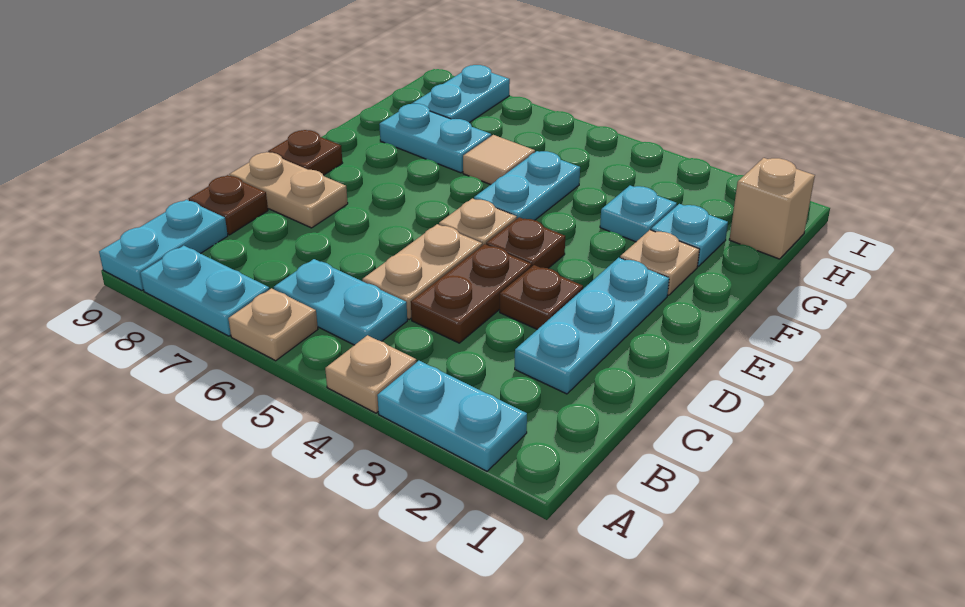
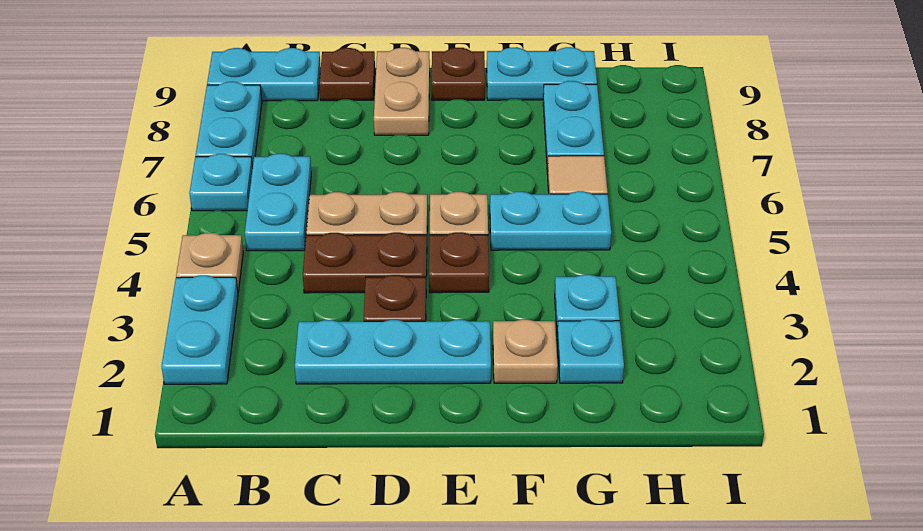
tan 1x1 plate [228,288,318,361] -> cyan 1x1 plate [189,154,253,211]
tan 1x1 brick [729,158,815,259] -> none
cyan 1x2 plate [413,65,510,123] -> cyan 1x2 plate moved to [487,47,597,100]

